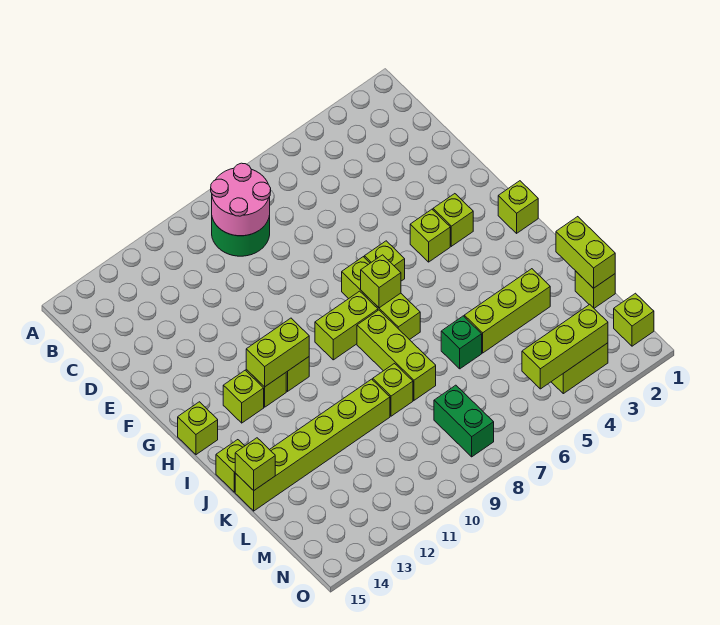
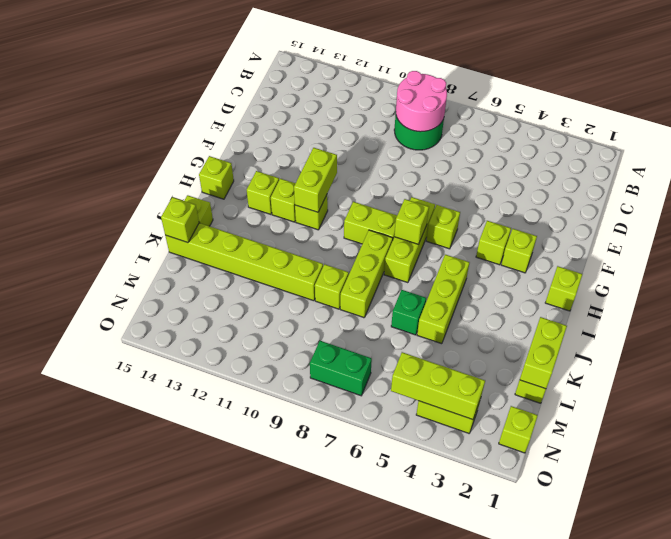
lime 1x2 brick [246,318,309,387] -> lime 1x2 brick turned to [294,148,337,212]
lime 1x3 brick [464,269,550,353] -> lime 1x3 brick turned to [417,255,470,344]
green 1x2 brick [434,385,494,457] -> green 1x2 brick turned to [310,341,372,396]

